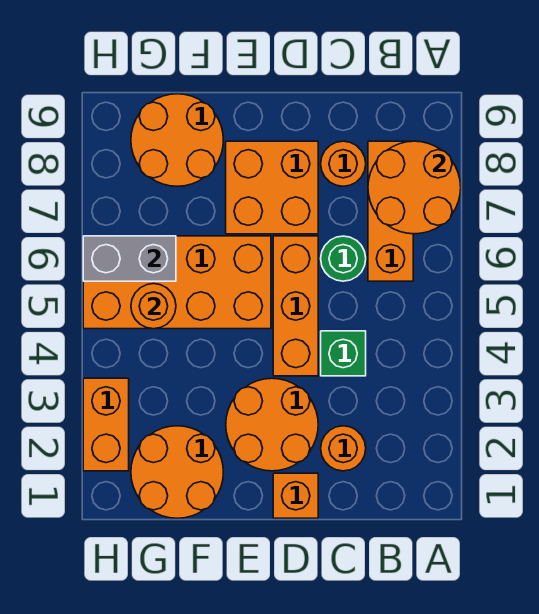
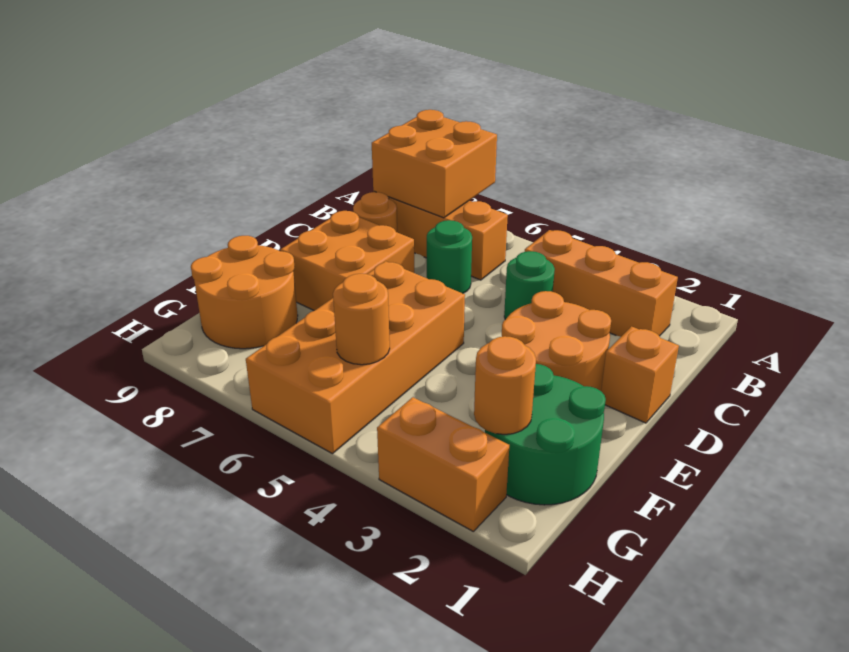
orange 2x2 round brick [368,141,461,234] -> orange 2x2 brick [372,110,497,218]
orange 1x1 round brick [321,426,366,471] -> orange 1x1 round brick moved to [474,336,536,435]
green 1x1 brick [321,331,366,376] -> green 1x1 round brick [504,251,555,320]
orange 1x3 brick [273,236,318,376] -> orange 1x3 brick moved to [525,230,678,337]
orange 2x2 round brick [131,426,223,518] -> green 2x2 round brick [485,364,606,505]
grey 1x2 brick [83,236,176,281] -> none

